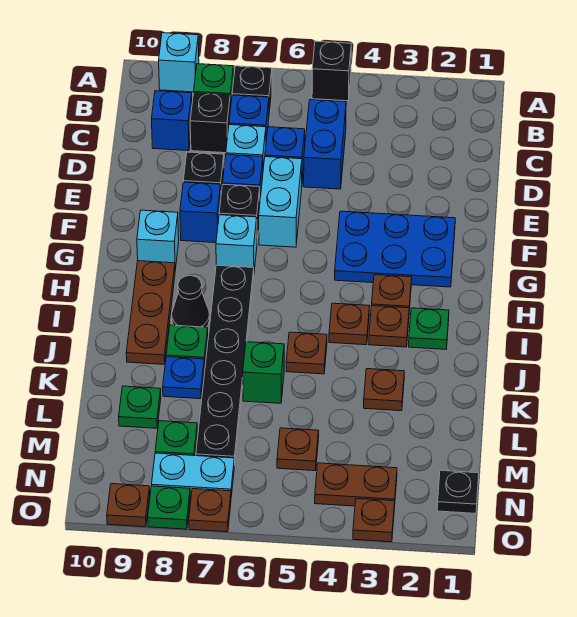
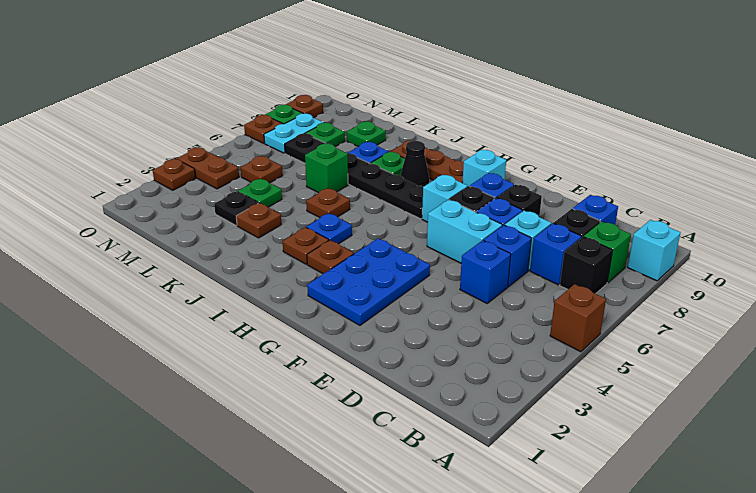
black 1x1 brick [312,41,351,101] -> brown 1x1 brick [550,284,606,352]
blue 1x2 brick [304,100,346,189] -> blue 1x1 brick [460,240,511,303]
green 1x1 plate [409,308,449,349] -> green 1x1 plate moved to [238,179,282,207]
brown 1x1 plate [329,303,370,345] -> blue 1x1 plate [307,213,352,244]
black 1x1 plate [437,470,479,513] -> black 1x1 plate moved to [214,191,258,226]
brown 1x2 plate [315,463,397,507] -> brown 1x2 plate turned to [177,147,239,189]

